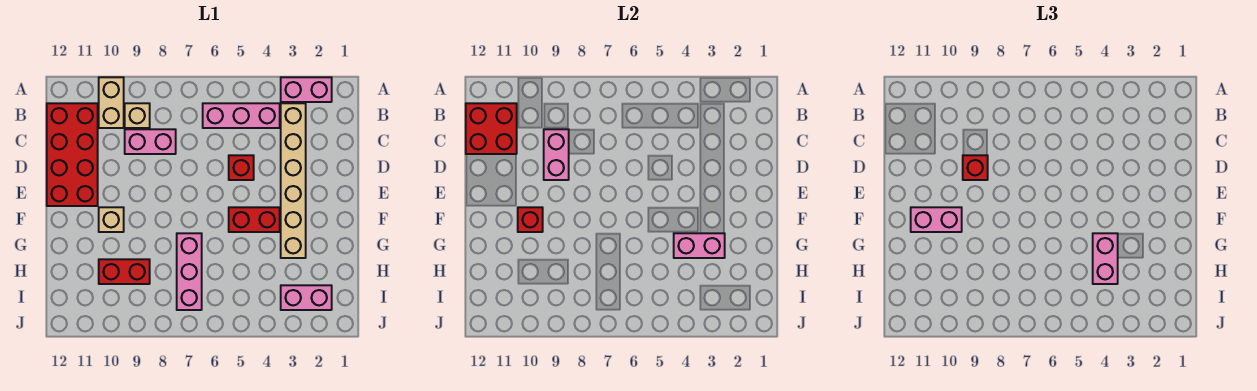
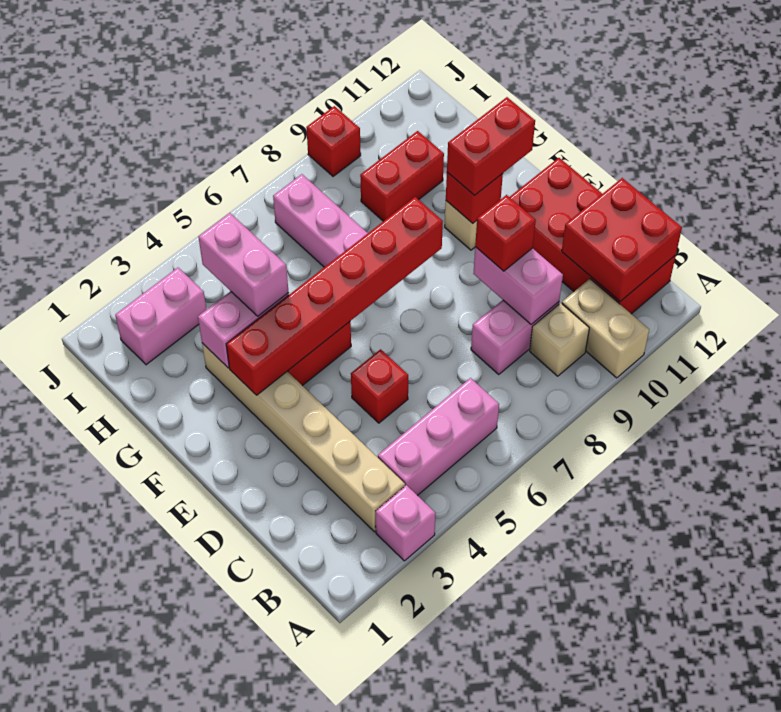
pink 1x2 brick [281,77,332,102] -> pink 1x1 brick [376,485,436,561]
none -> red 1x6 brick [226,197,443,395]
pink 1x2 brick [911,207,962,232] -> red 1x2 brick [447,97,535,196]
none -> red 1x1 brick [306,106,361,176]

